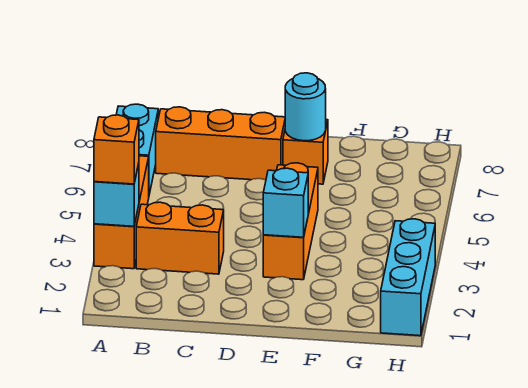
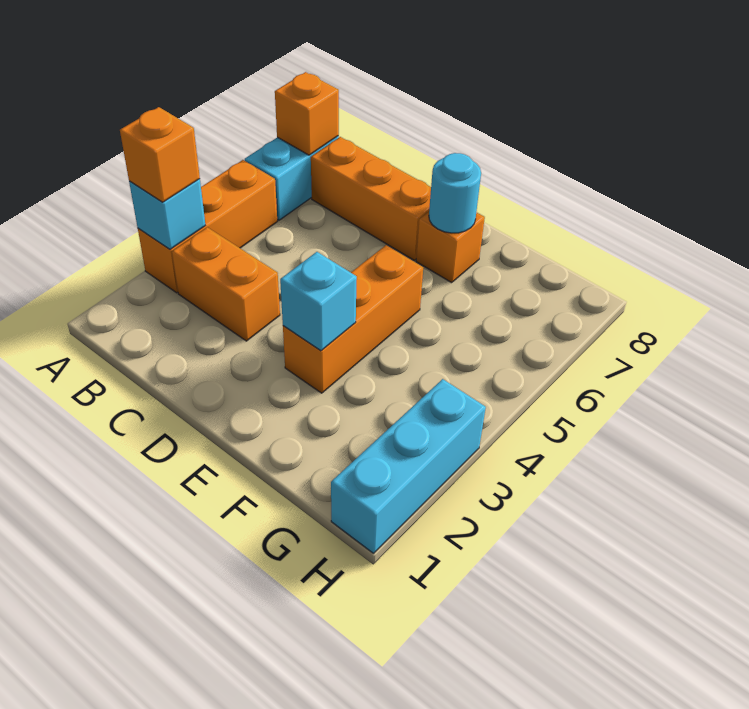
none -> orange 1x1 brick [275,72,339,155]

